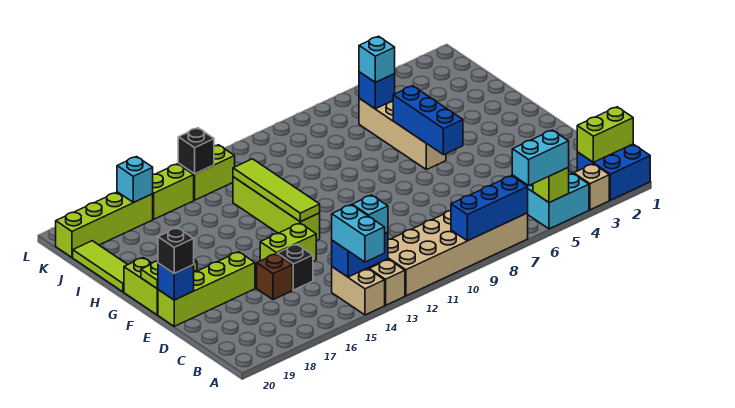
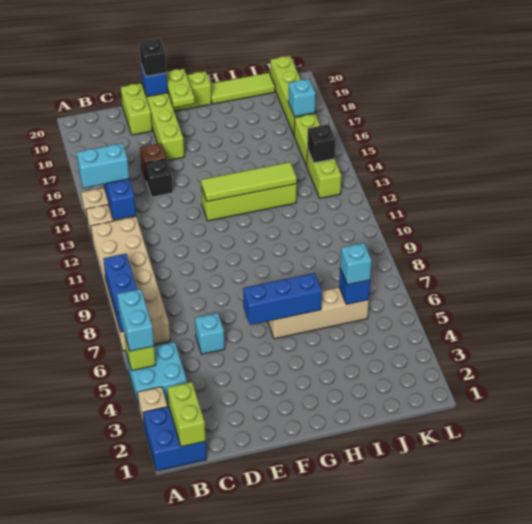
cyan 1x1 brick [352,195,388,233] -> cyan 1x1 brick moved to [195,313,225,354]
lime 1x2 brick [260,223,316,261] -> lime 1x2 brick moved to [121,83,152,135]

